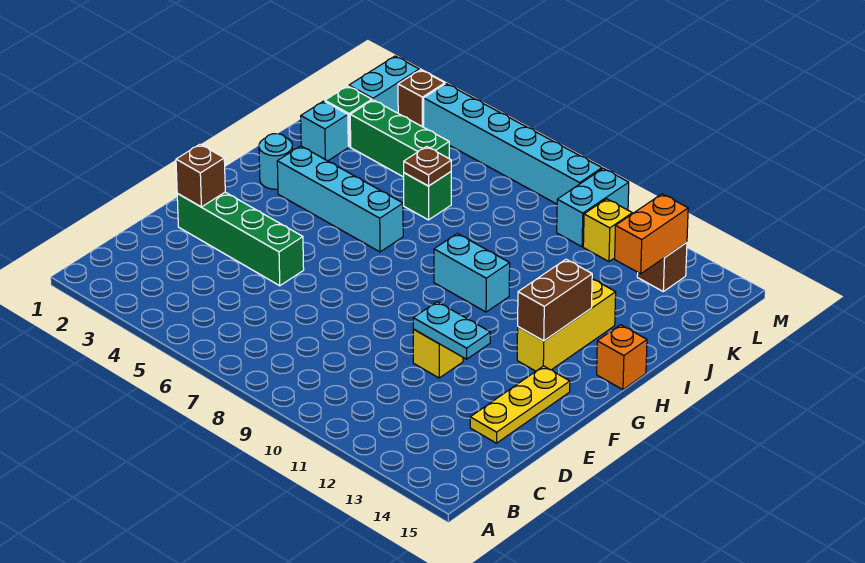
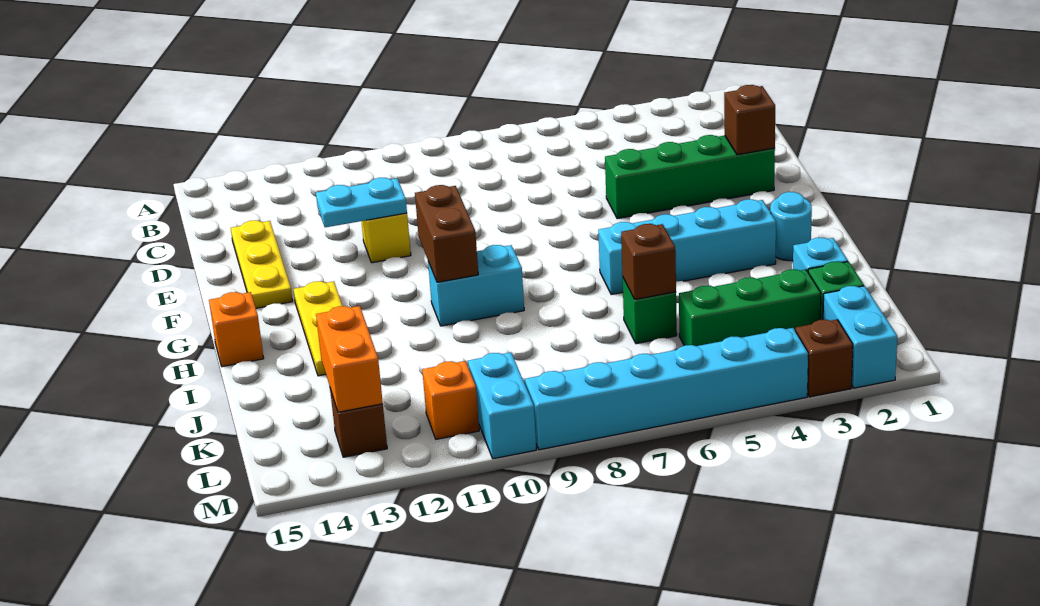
yellow 1x3 brick [517,279,616,371] -> yellow 1x3 plate [294,281,342,376]
brown 1x2 brick [518,259,592,341] -> brown 1x2 brick moved to [415,185,478,282]
brown 1x1 plate [404,146,451,186] -> brown 1x1 brick [621,224,676,299]
yellow 1x1 brick [583,199,632,262] -> orange 1x1 brick [422,361,479,439]

